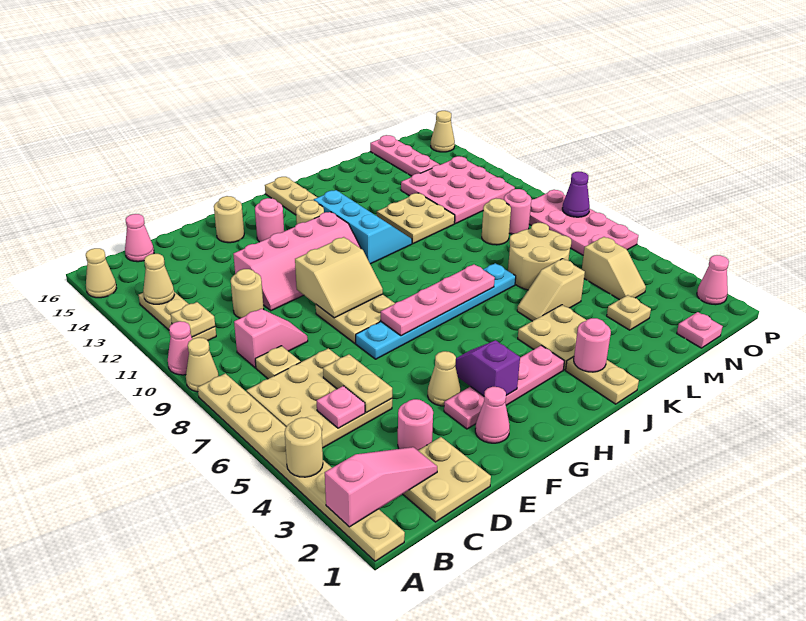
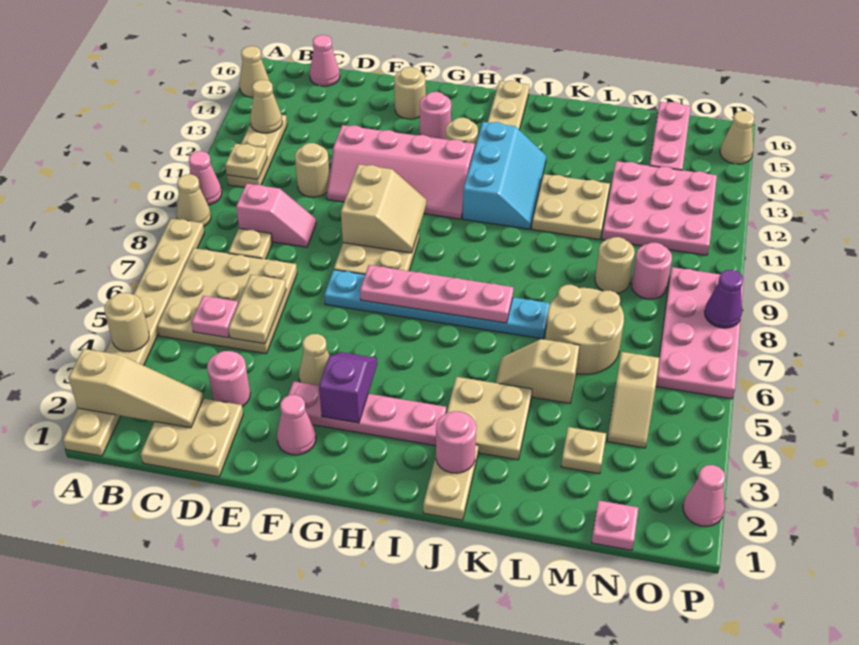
pink 1x3 slope [325,447,437,527] -> tan 1x3 slope [69,349,203,428]
tan 2x2 slope [295,237,383,318] -> tan 2x2 slope turned to [341,164,426,253]

